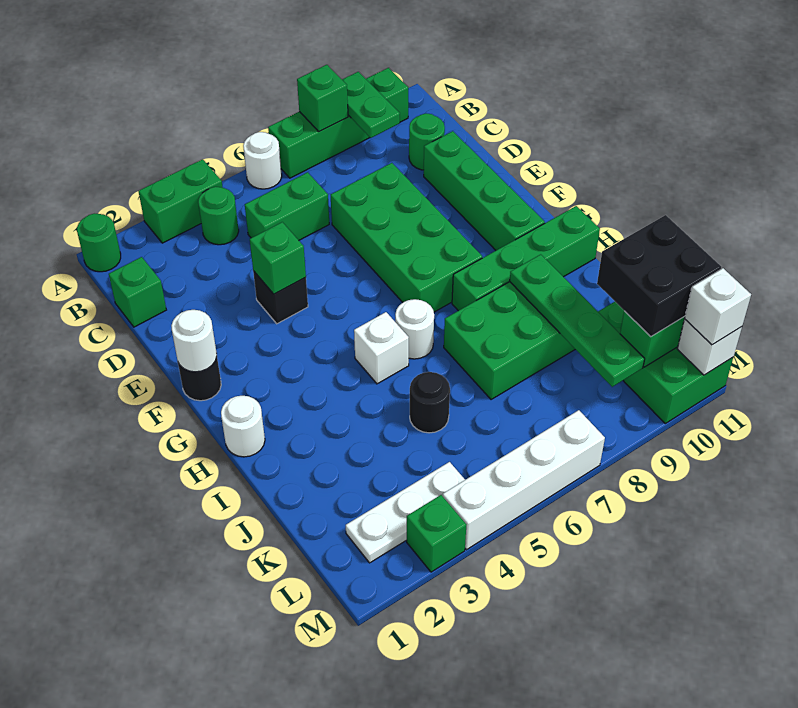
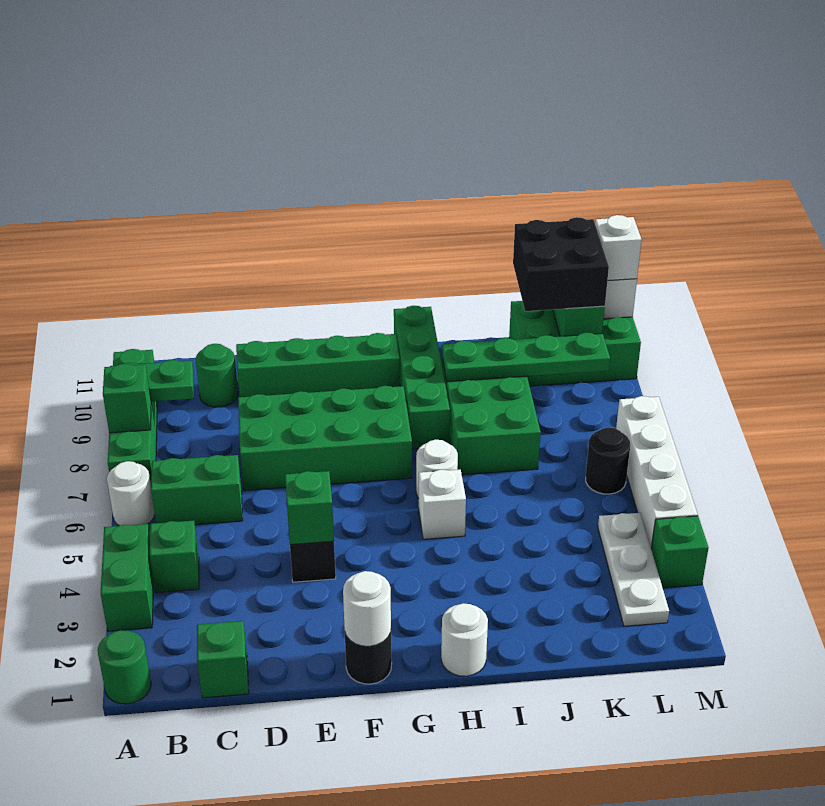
green 1x1 round brick [198,187,239,245] -> green 1x1 brick [150,521,199,593]
green 1x2 brick [245,172,329,240] -> green 1x2 brick turned to [151,455,243,525]
black 1x1 round brick [410,372,450,433] -> black 1x1 round brick moved to [586,427,630,494]

